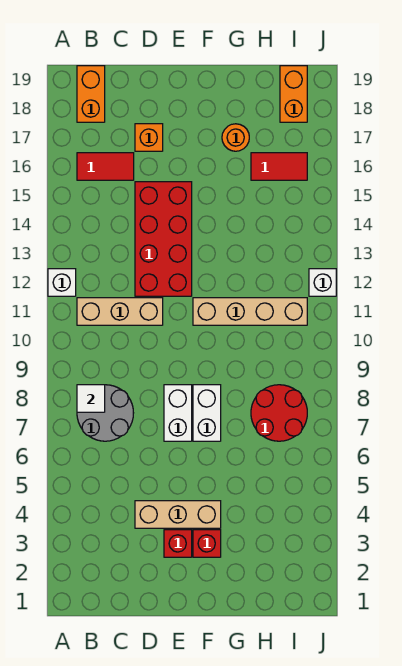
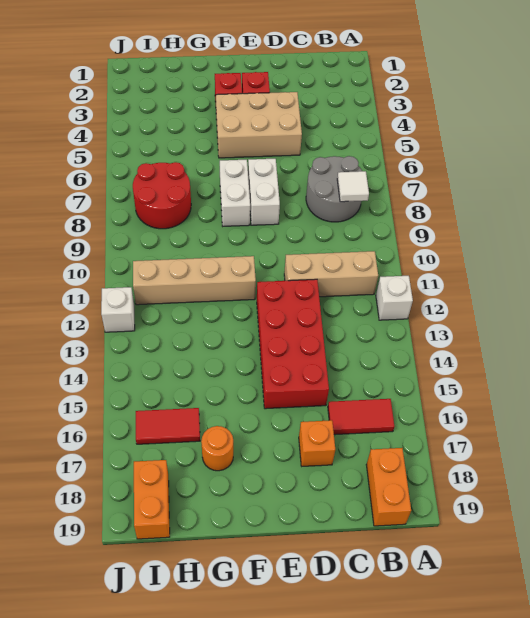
tan 1x3 brick [135,501,221,528] -> tan 2x3 brick [216,92,302,158]

